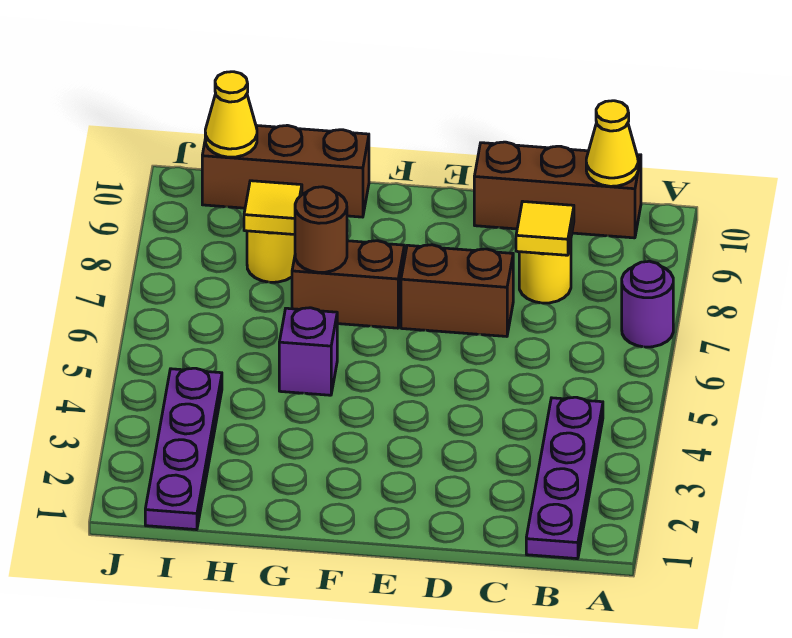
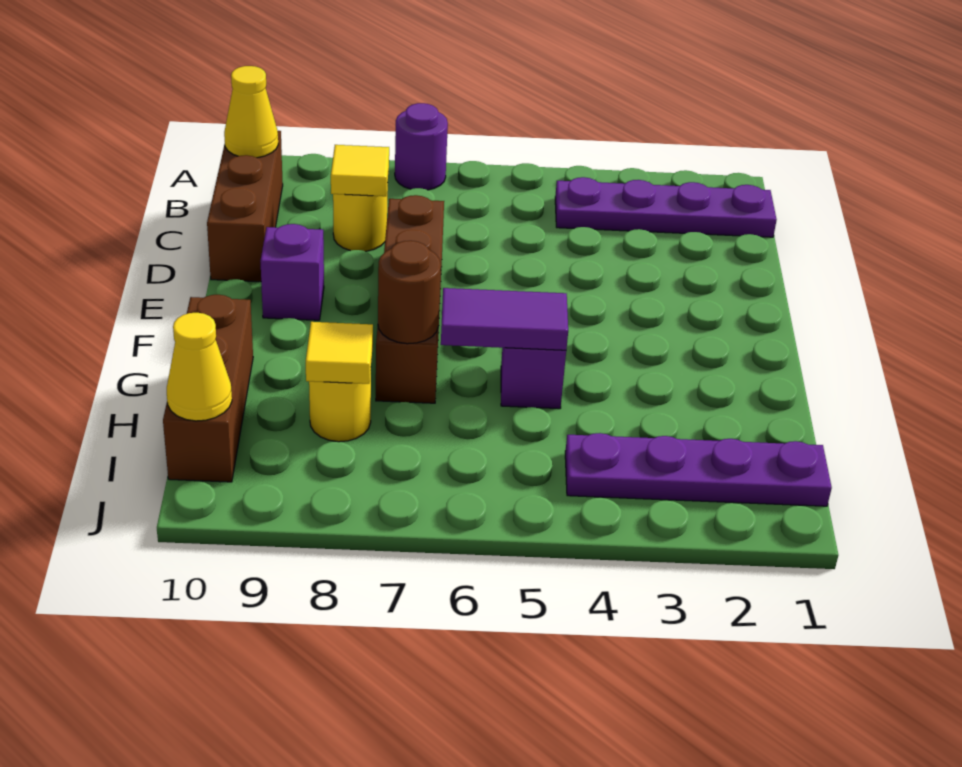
none -> purple 1x1 brick [260,224,324,320]
none -> purple 1x2 tile [441,288,568,350]

